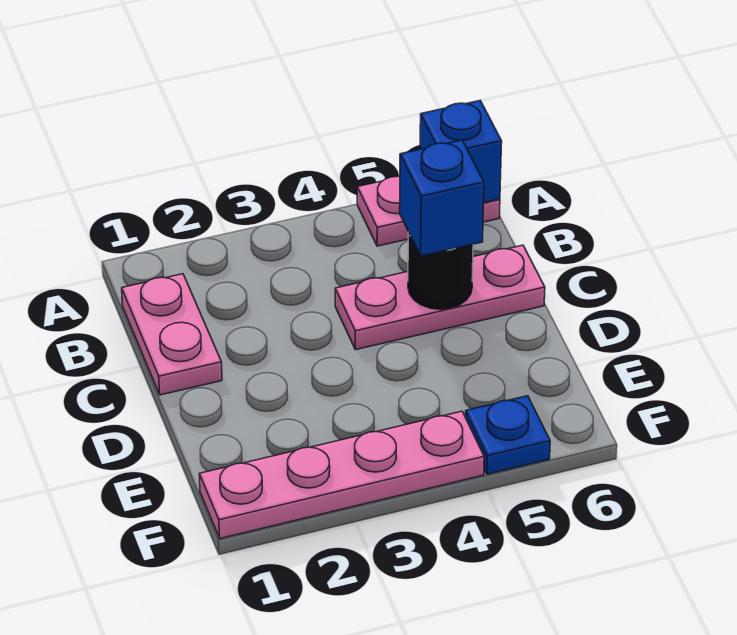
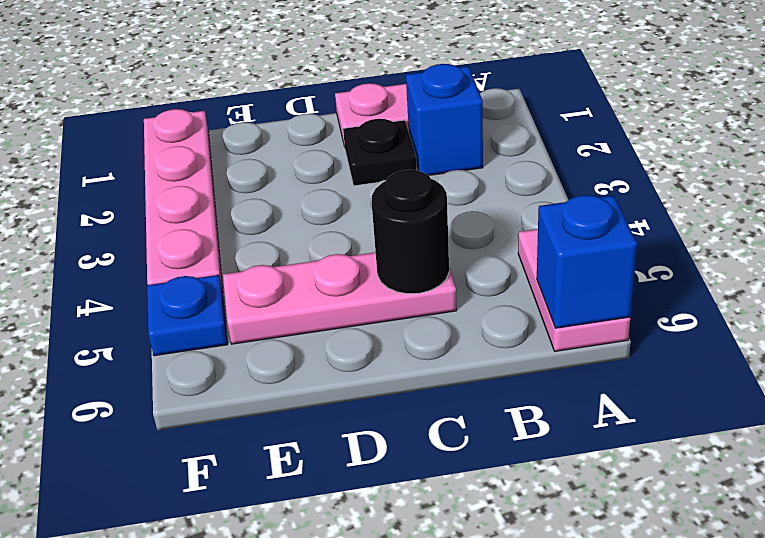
none -> black 1x1 plate [343,119,417,186]
pink 1x3 plate [335,245,545,350] -> pink 1x3 plate turned to [223,252,457,344]
blue 1x1 brick [400,140,484,256] -> blue 1x1 brick moved to [406,64,483,176]

